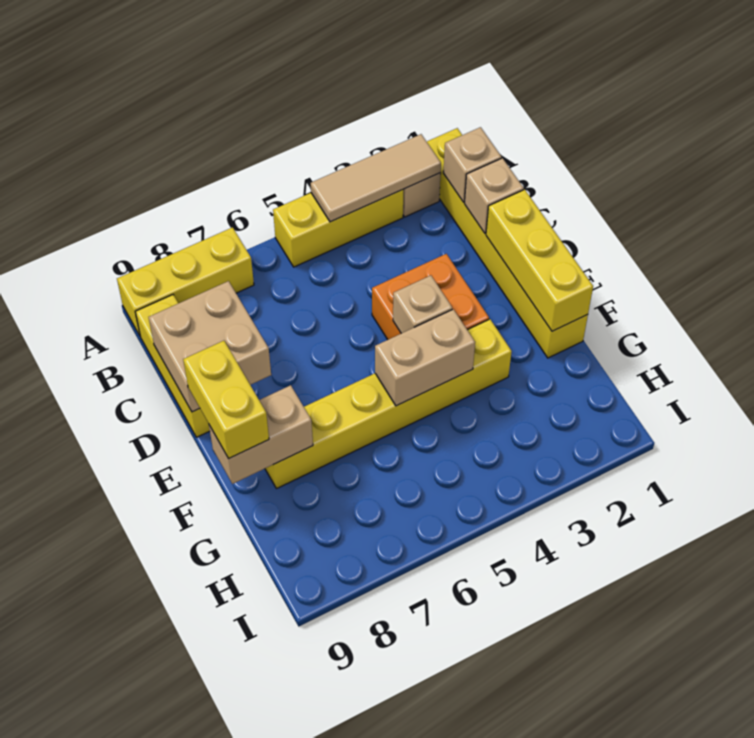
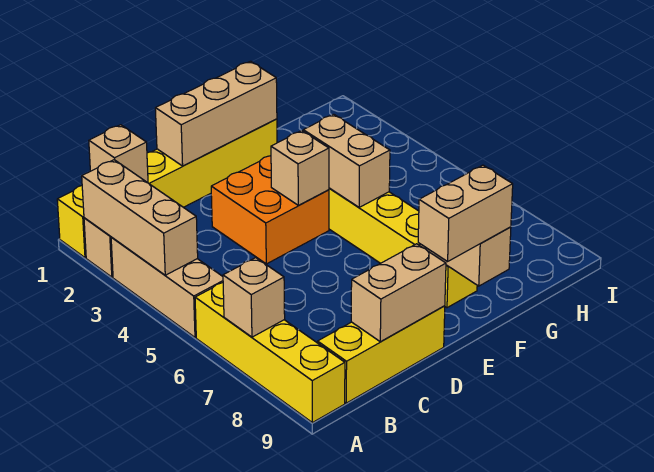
tan 1x3 tile [311,134,441,222] -> tan 1x3 brick [82,160,198,275]
yellow 1x3 brick [273,190,403,267] -> tan 1x3 brick [111,237,223,337]
yellow 1x3 brick [117,227,254,335] -> yellow 1x4 brick [195,283,345,423]
tan 1x1 brick [464,158,524,233] -> tan 1x1 brick moved to [223,258,285,337]
tan 2x2 brick [149,281,271,412] -> tan 1x2 brick [351,244,446,342]
yellow 1x3 brick [486,190,593,331] -> tan 1x3 brick [155,61,277,166]
yellow 1x2 brick [183,341,269,459] -> tan 1x2 brick [418,165,513,261]

